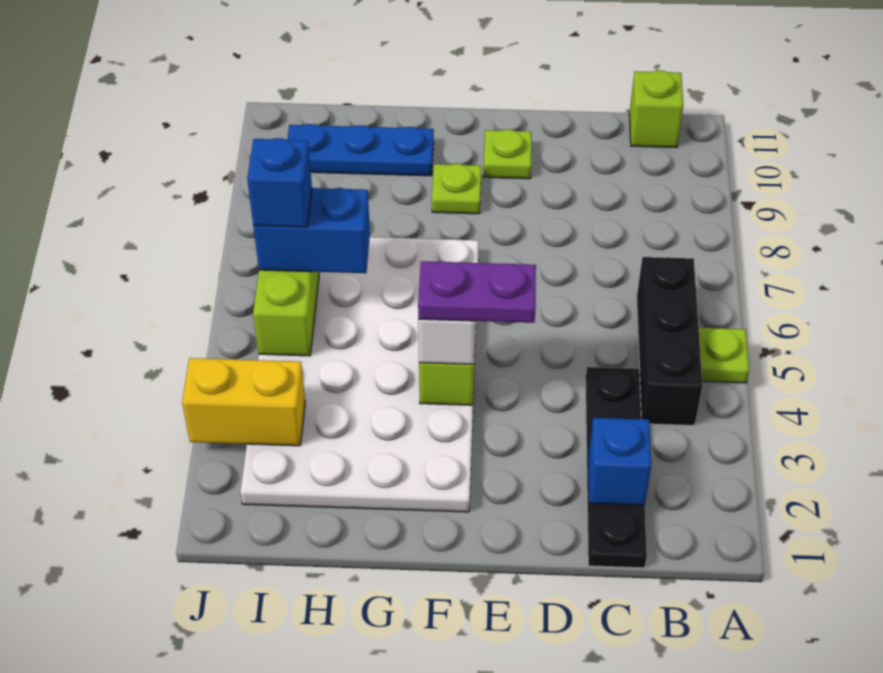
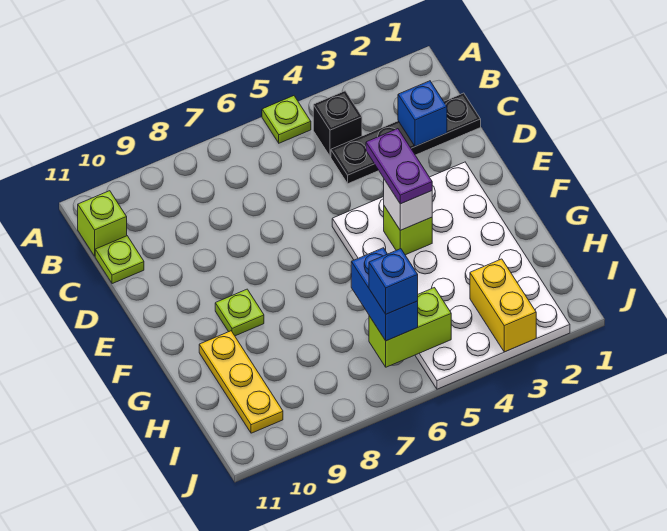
black 1x3 brick [637,257,702,425] -> black 1x1 brick [313,91,362,156]
lime 1x1 plate [483,130,532,179] -> lime 1x1 plate moved to [95,236,144,284]
white 4x6 plate [240,237,479,512] -> white 4x6 plate turned to [332,162,570,389]
blue 1x3 plate [287,124,434,176] -> yellow 1x3 plate [199,331,283,433]

